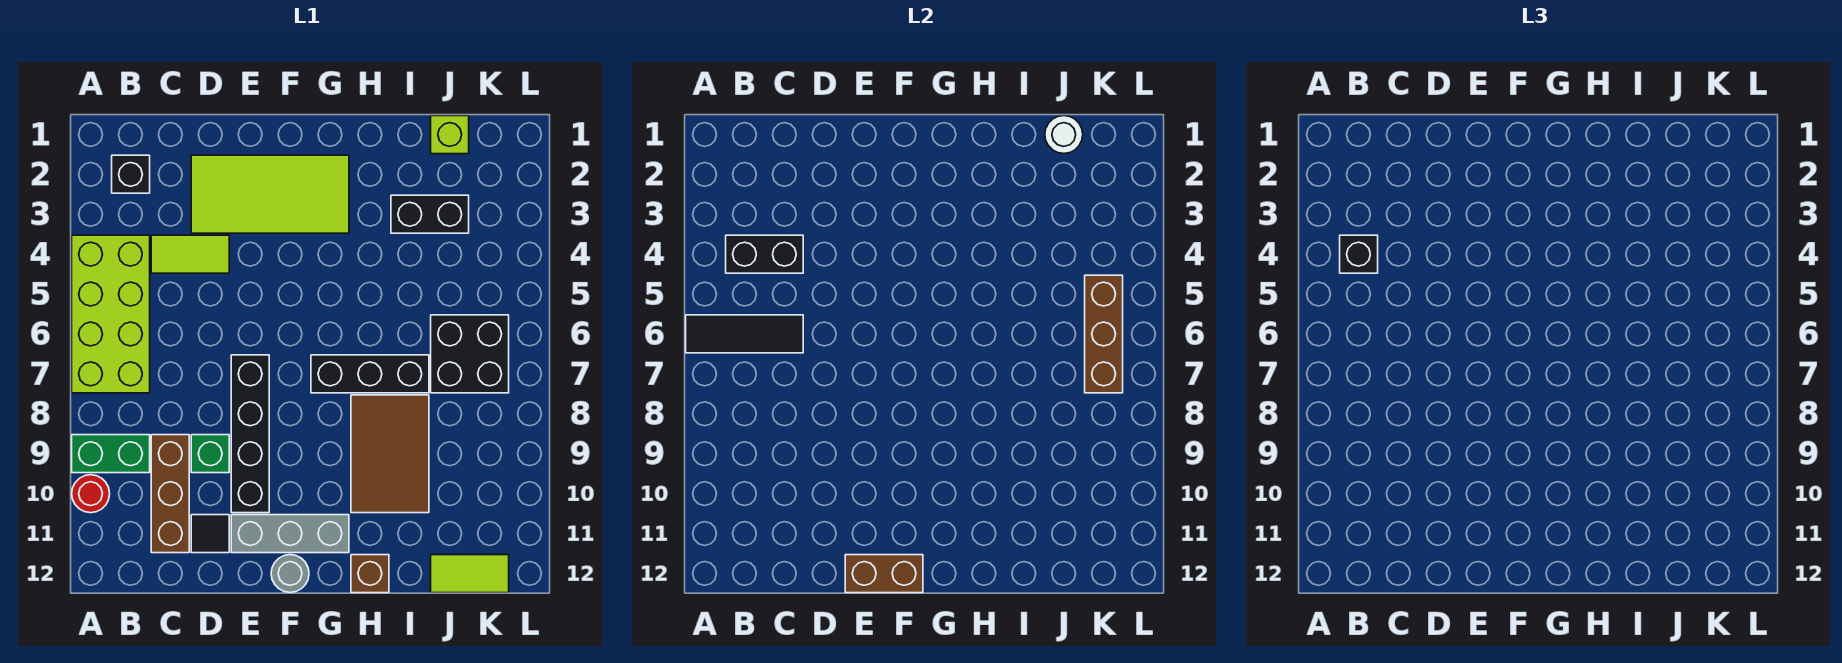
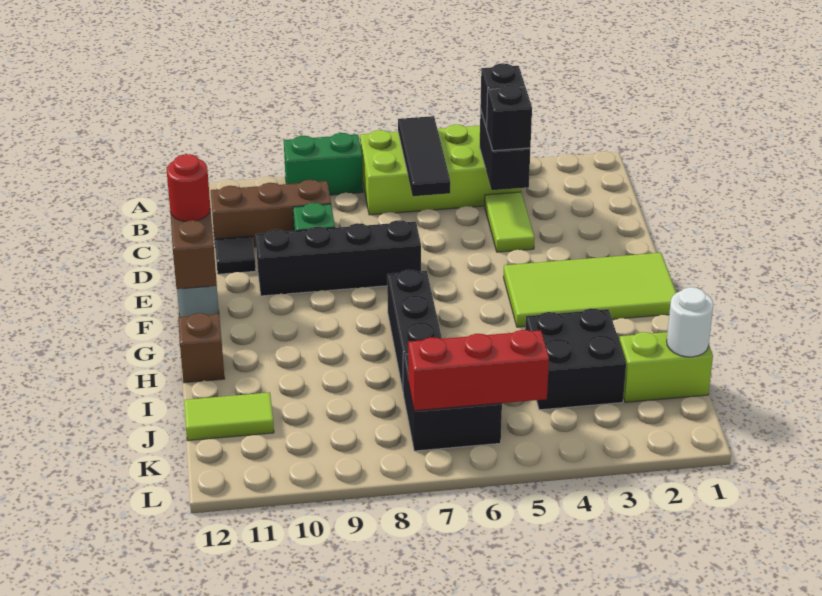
green 1x2 brick [72,435,150,473] -> green 1x2 brick turned to [284,133,363,195]
red 1x1 round brick [72,475,110,513] -> red 1x1 round brick moved to [167,154,210,221]
black 1x1 brick [112,155,150,193] -> black 1x1 brick moved to [487,85,532,151]
lime 2x4 tile [191,155,349,233] -> lime 2x4 tile turned to [504,253,676,327]
grey 1x3 brick [231,515,349,553] -> none
brown 2x3 tile [351,395,429,513] -> none
black 1x2 brick [391,195,469,233] -> black 2x2 brick [525,308,626,410]
lime 1x1 brick [431,116,469,154] -> lime 1x2 brick [619,332,713,402]
lime 1x2 tile [431,555,509,593] -> lime 1x2 tile turned to [184,392,274,441]
brown 1x3 brick [1085,275,1123,393] -> red 1x3 brick [408,330,549,411]

